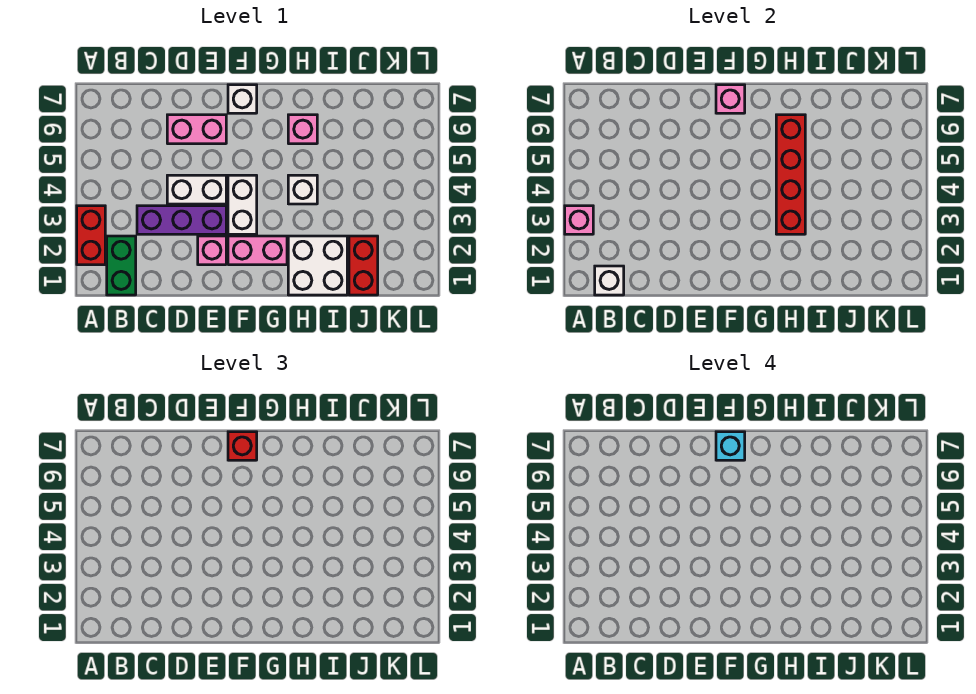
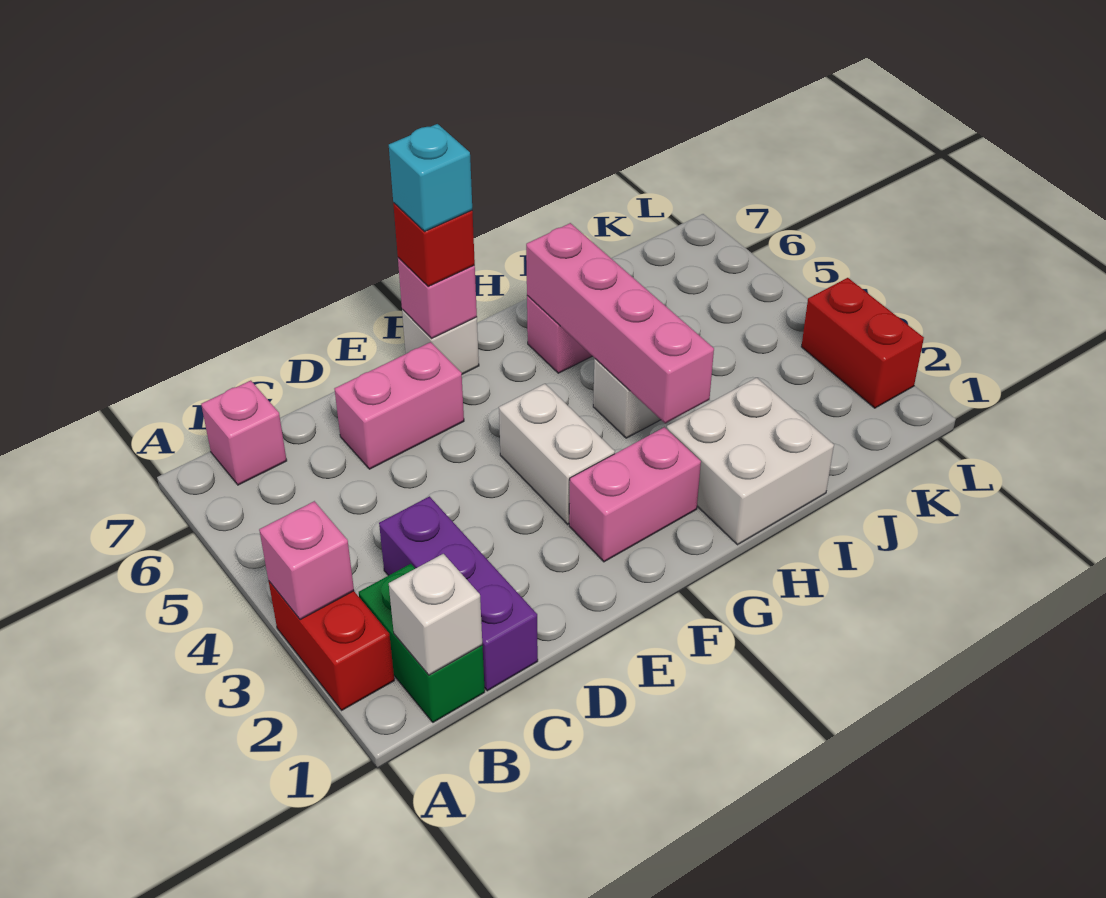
purple 1x3 brick [137,206,226,234] -> purple 1x3 brick turned to [379,496,538,691]
white 1x2 brick [167,175,226,204] -> none
pink 1x1 brick [198,236,226,265] -> pink 1x1 brick moved to [201,381,287,485]
red 1x4 brick [776,115,805,234] -> pink 1x4 brick [526,223,714,423]
red 1x2 brick [349,236,378,295] -> red 1x2 brick moved to [801,278,924,408]

